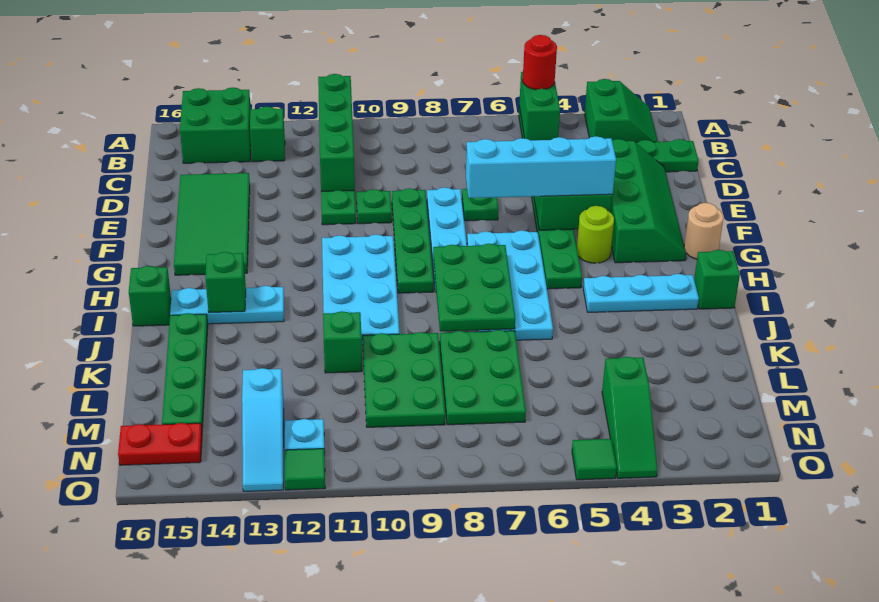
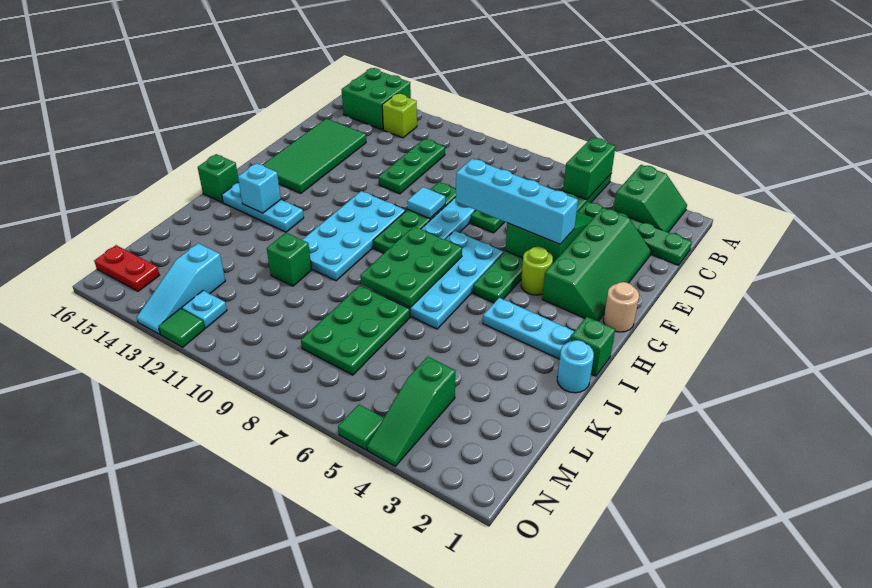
red 1x1 round brick [523,35,557,90] -> none
green 1x4 brick [318,74,355,191] -> none
green 1x1 brick [250,107,285,162] -> lime 1x1 brick [382,94,417,138]
green 1x1 plate [357,189,392,224] -> none
none -> cyan 1x1 tile [407,187,445,219]
green 1x1 brick [205,252,246,313] -> cyan 1x1 brick [238,163,281,213]
none -> cyan 1x1 round brick [557,340,594,393]
green 1x4 plate [162,313,208,428] -> none
green 2x3 plate [363,332,445,427] -> none

